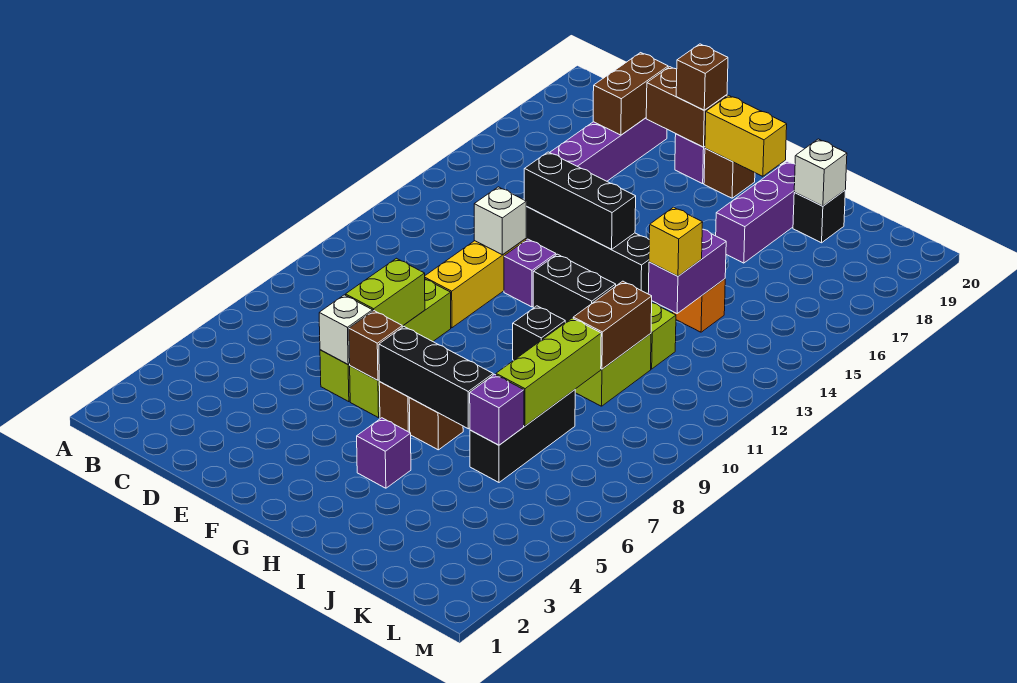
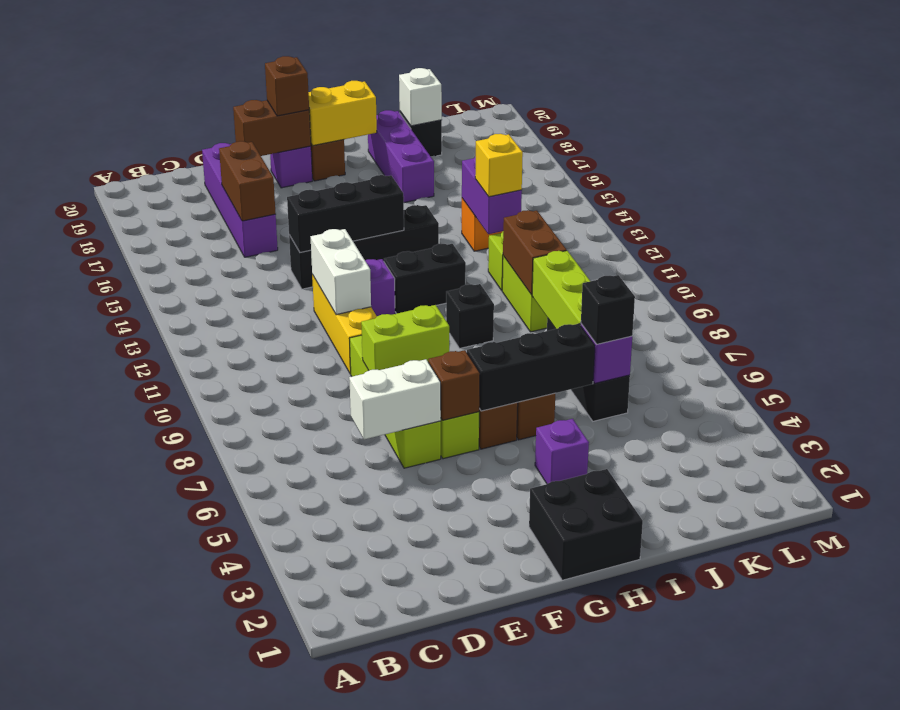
brown 1x2 brick [593,53,668,135] -> brown 1x2 brick moved to [219,141,276,221]
white 1x1 brick [319,295,373,364] -> white 1x2 brick [349,359,441,439]
lime 1x2 brick [346,258,425,326] -> lime 1x2 brick turned to [361,305,449,371]
white 1x1 brick [474,187,527,255] -> white 1x2 brick [311,229,371,315]
none -> black 2x2 brick [529,469,643,580]
none -> black 1x1 brick [581,275,635,344]

